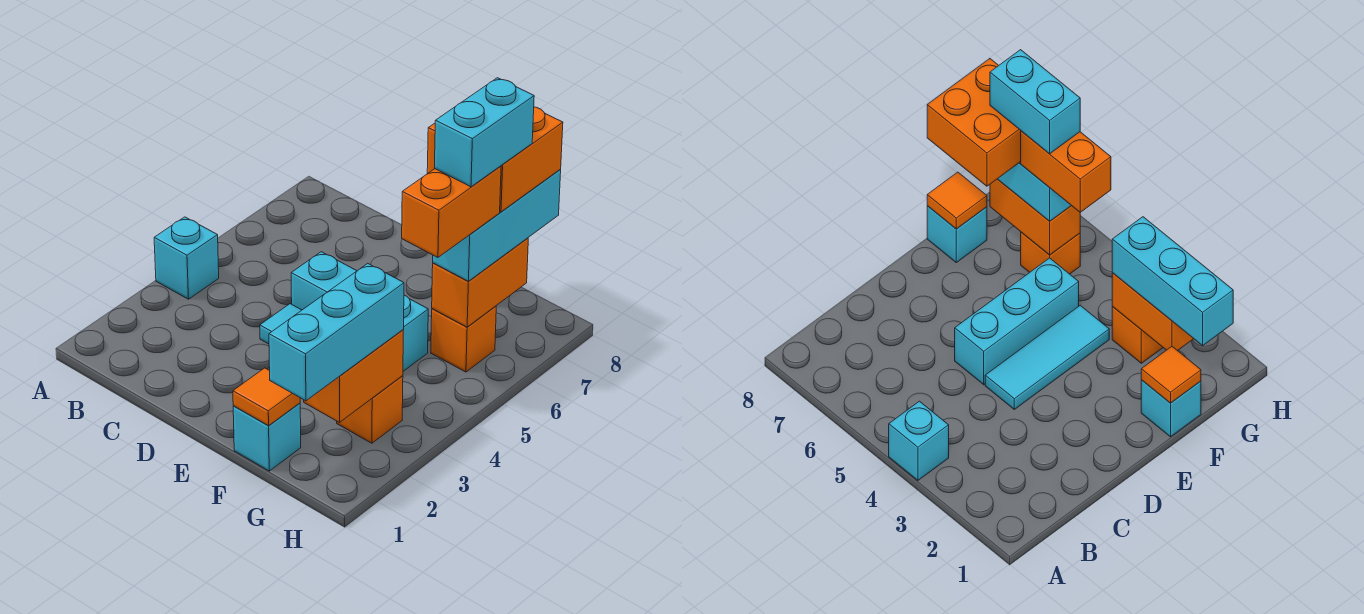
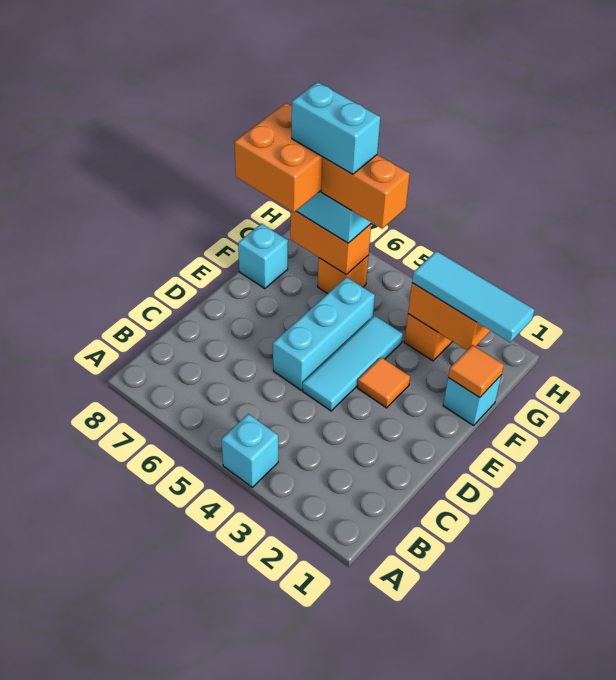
orange 1x1 tile [927,172,987,229] -> orange 1x1 tile moved to [357,357,410,408]
cyan 1x3 brick [269,263,404,401] -> cyan 1x3 tile [412,251,534,342]

